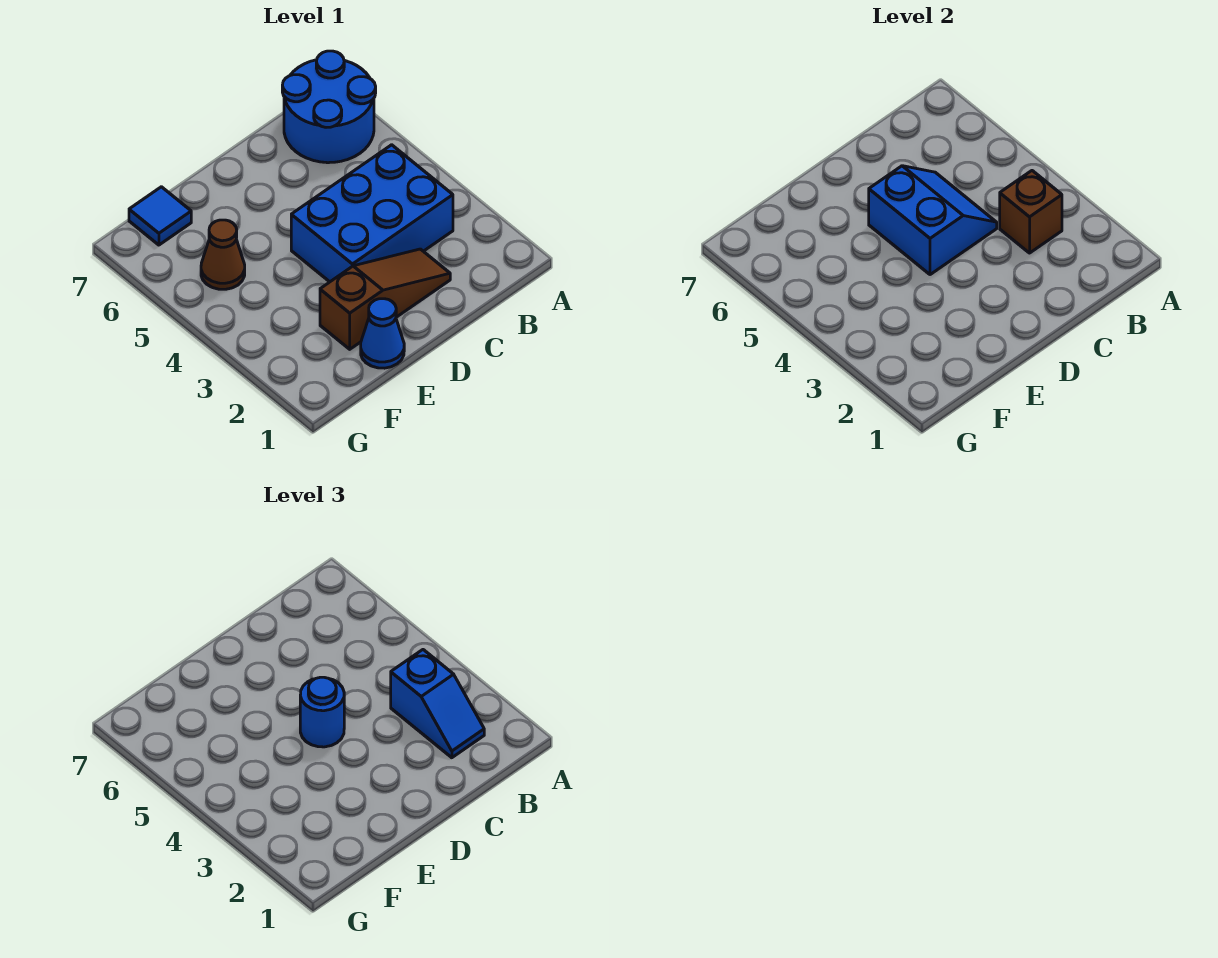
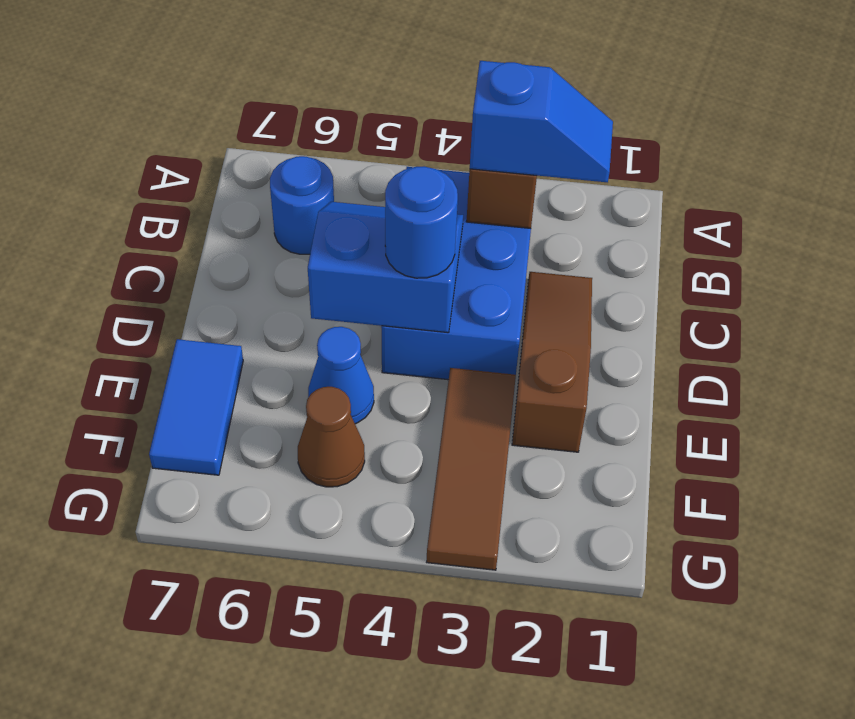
blue 2x2 round brick [282,51,376,163] -> blue 1x1 round brick [270,156,334,254]
blue 1x1 cone [361,299,404,368] -> blue 1x1 cone moved to [308,327,374,424]
none -> brown 1x3 tile [427,368,516,570]
blue 1x1 tile [129,187,191,245] -> blue 1x2 tile [149,339,243,475]

